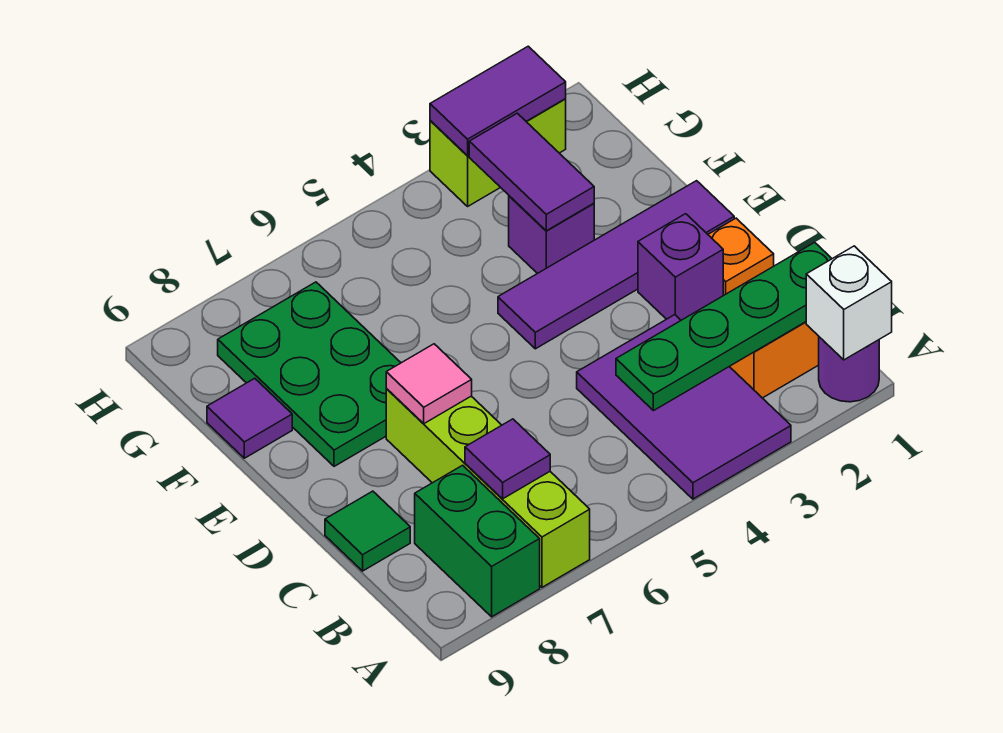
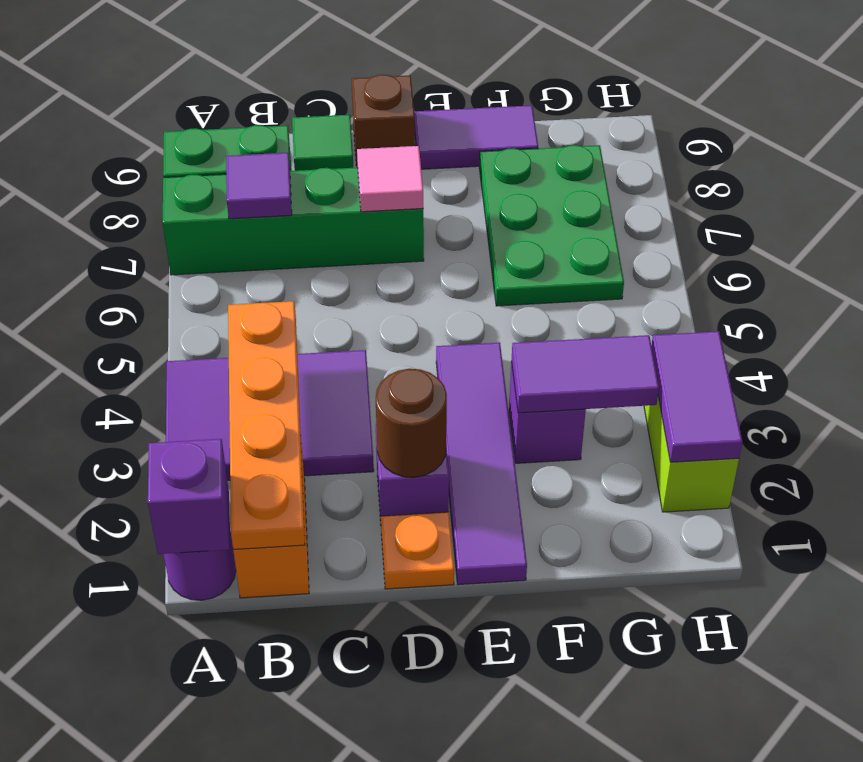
white 1x1 brick [806,246,892,360] -> purple 1x1 brick [148,439,230,554]
lime 1x4 brick [386,389,590,587] -> green 1x4 brick [163,167,424,275]
green 1x4 plate [616,242,832,411] -> orange 1x4 plate [228,301,305,549]
none -> brown 1x1 round brick [376,369,447,477]
none -> brown 1x1 brick [352,75,415,167]
green 2x3 plate [218,282,401,466] -> green 2x3 plate turned to [479,145,624,306]
purple 1x1 tile [207,378,292,458] -> purple 1x2 tile [414,105,538,169]

